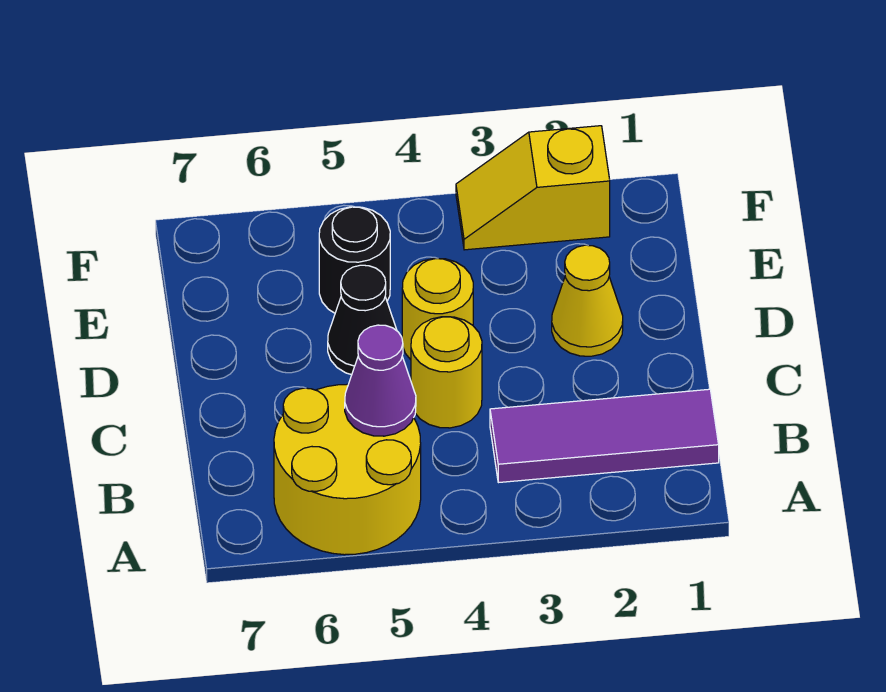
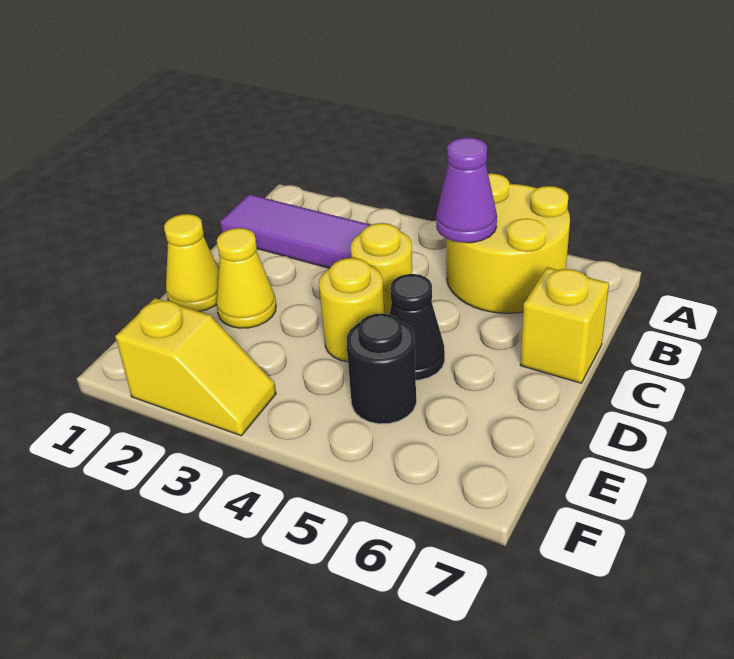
none -> yellow 1x1 brick [520,267,609,383]
none -> yellow 1x1 cone [164,214,219,312]

